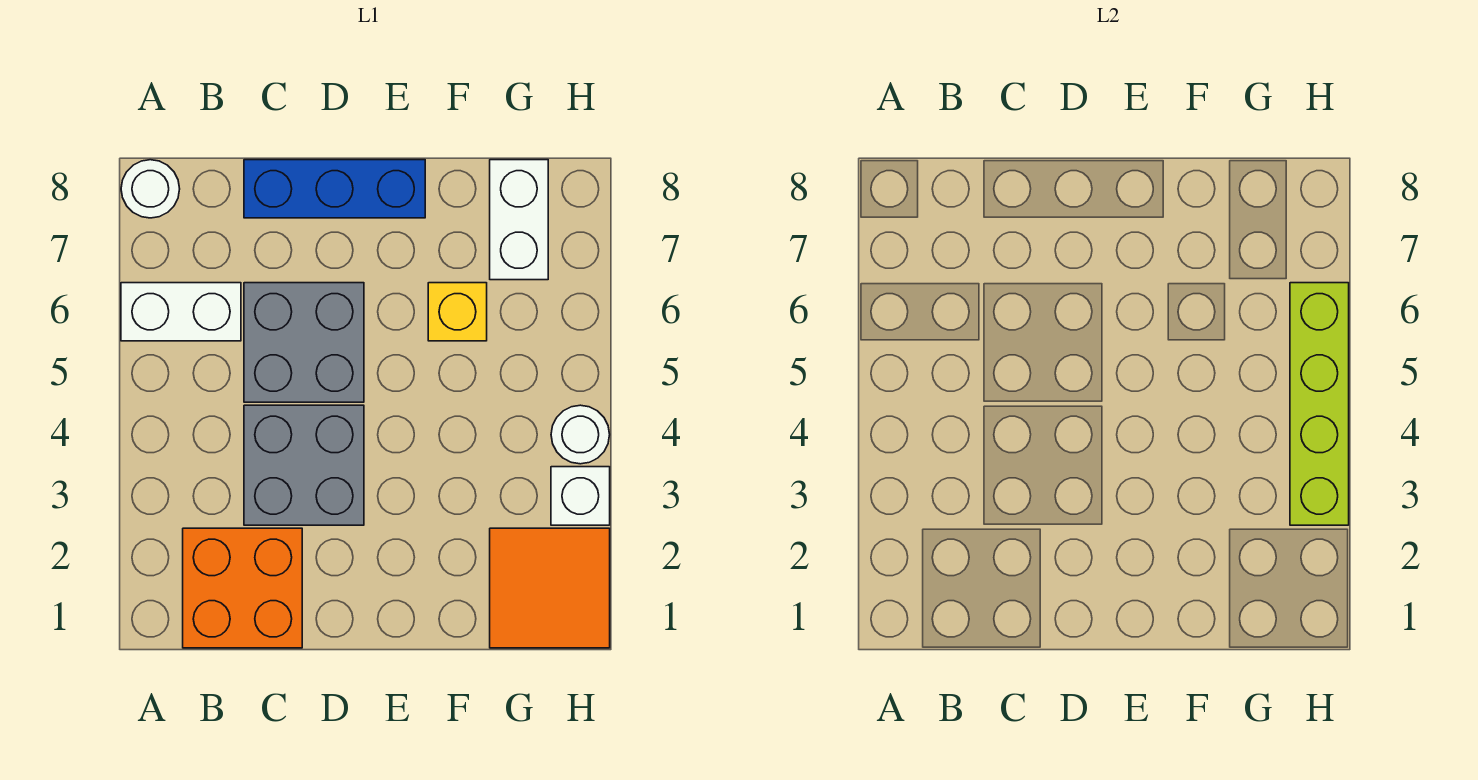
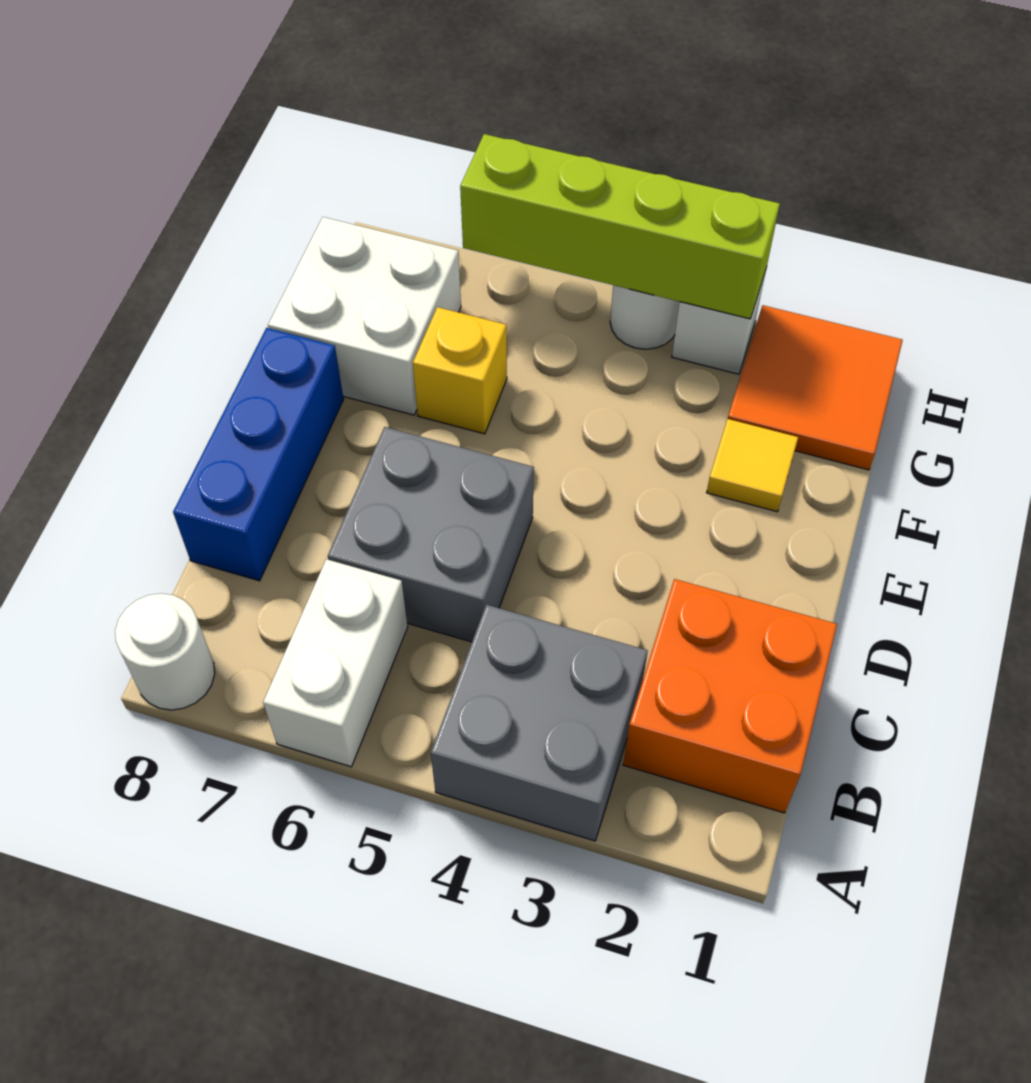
grey 2x2 brick [244,405,364,525] -> grey 2x2 brick moved to [431,605,648,841]
none -> yellow 1x1 tile [707,419,798,512]
white 1x2 brick [490,160,548,280] -> white 2x2 brick [268,217,461,415]

